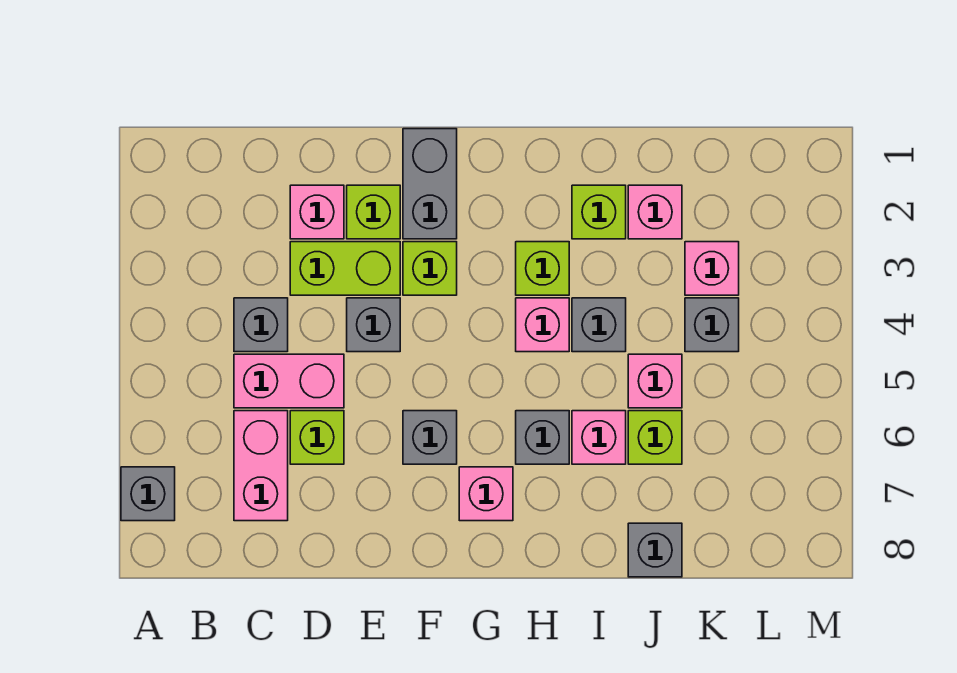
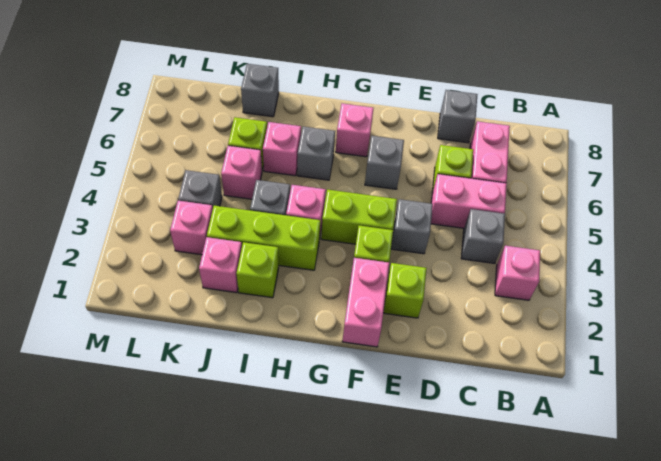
grey 1x1 brick [121,467,175,521] -> grey 1x1 brick moved to [438,90,478,143]
pink 1x1 brick [290,185,344,239] -> pink 1x1 brick moved to [495,245,540,300]
lime 1x2 brick [290,242,400,295] -> lime 1x2 brick moved to [321,190,397,244]
grey 1x2 brick [403,129,457,239] -> pink 1x2 brick [342,258,389,347]
lime 1x1 brick [516,242,569,295] -> lime 1x3 brick [207,206,320,270]

